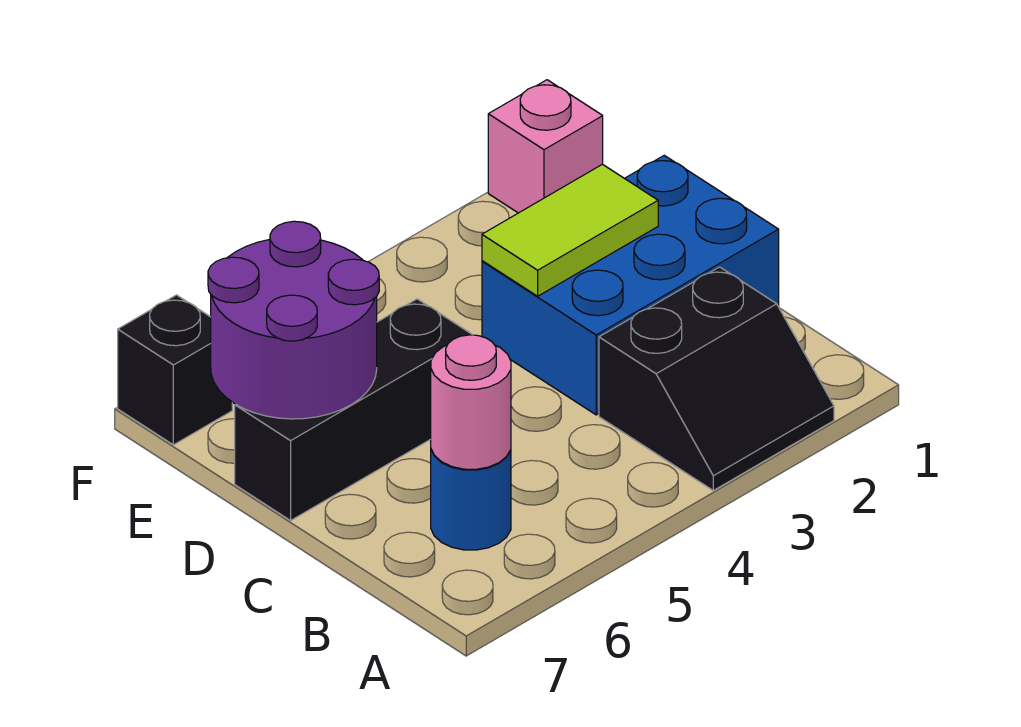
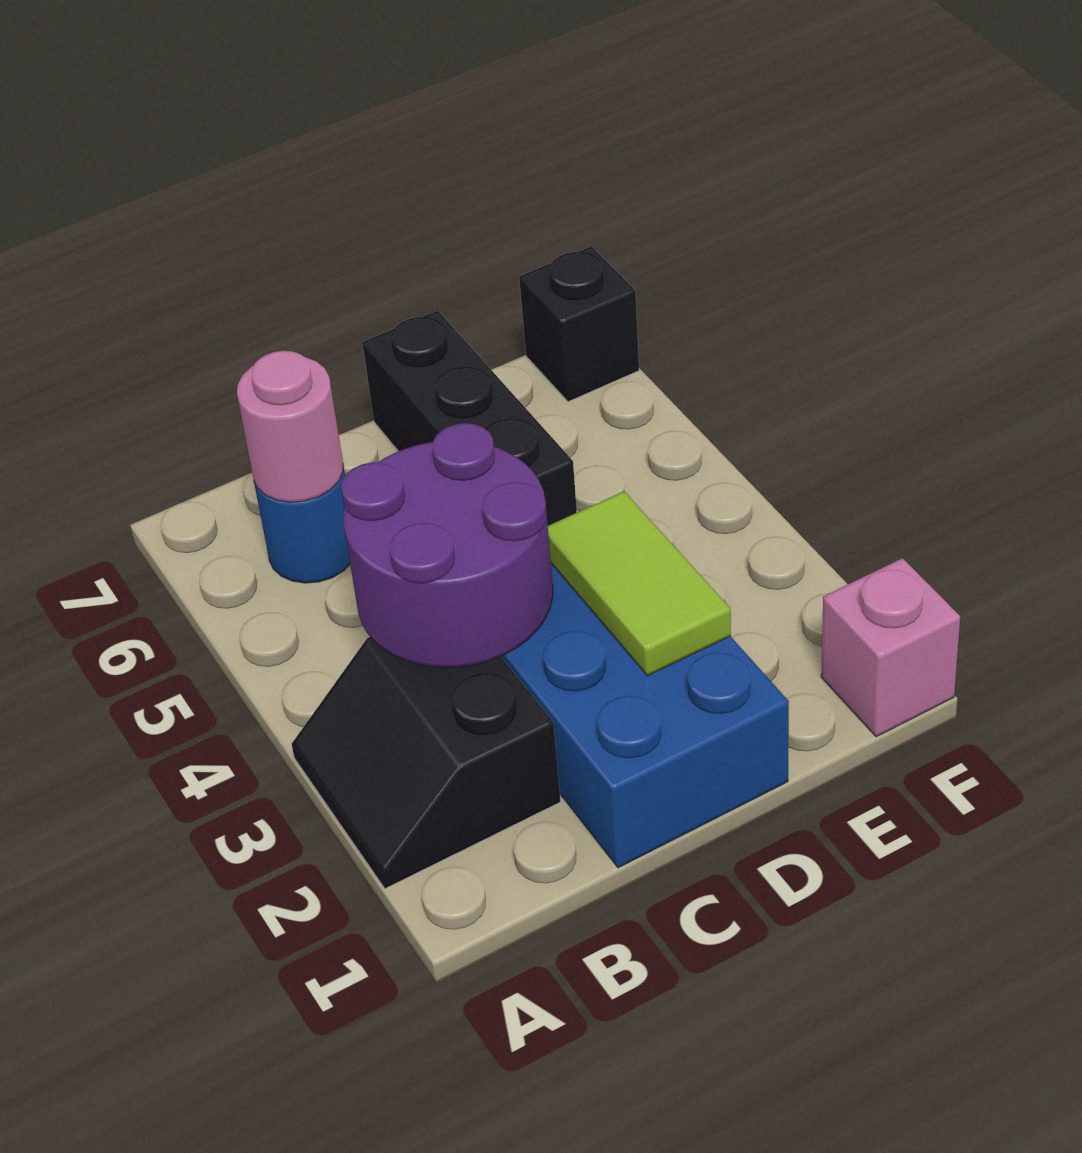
purple 2x2 round brick [208,221,379,419] -> purple 2x2 round brick moved to [341,423,553,668]

